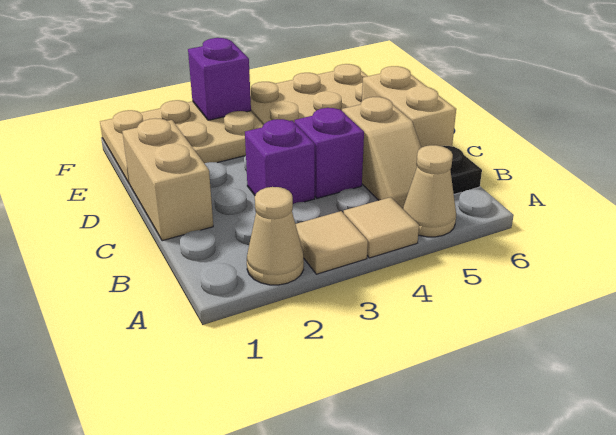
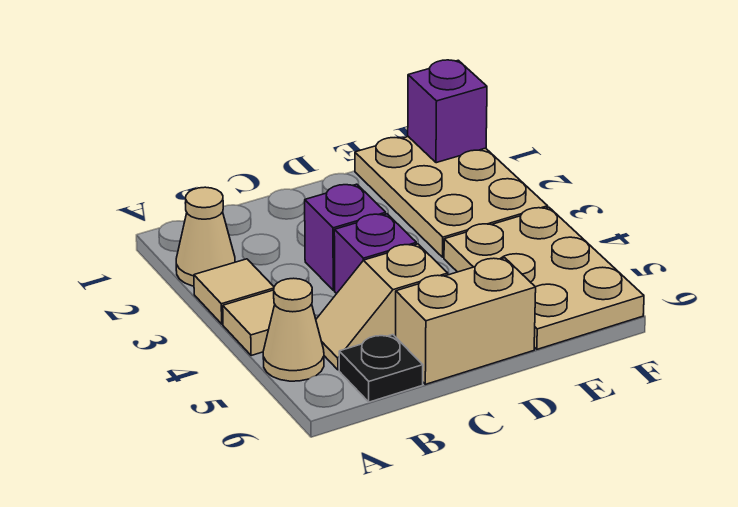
tan 1x2 brick [122,118,213,241] -> none
purple 1x1 brick [188,38,251,120] -> purple 1x1 brick moved to [408,60,487,163]

